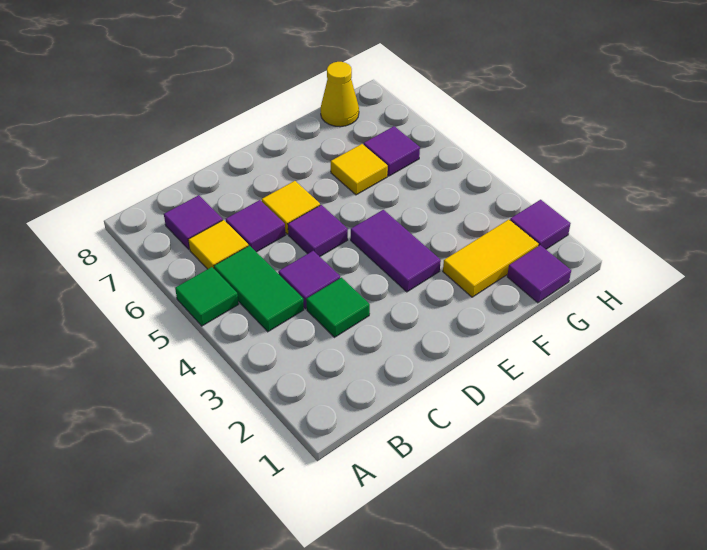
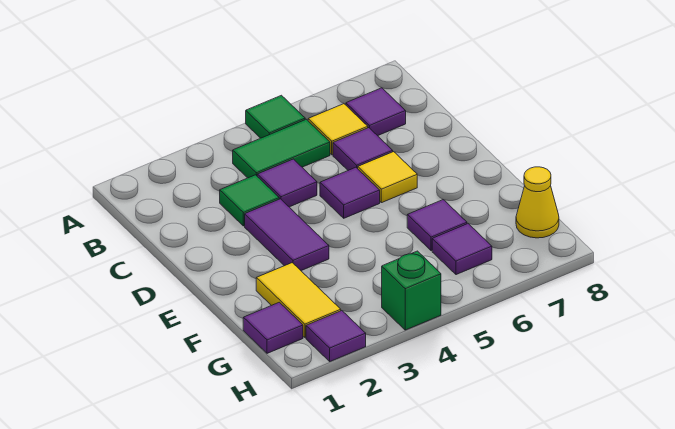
purple 1x2 tile [351,210,441,292] -> purple 1x2 tile turned to [245,199,329,271]
yellow 1x1 tile [331,144,388,195] -> purple 1x1 tile [407,200,467,251]
none -> green 1x1 brick [382,251,441,330]

